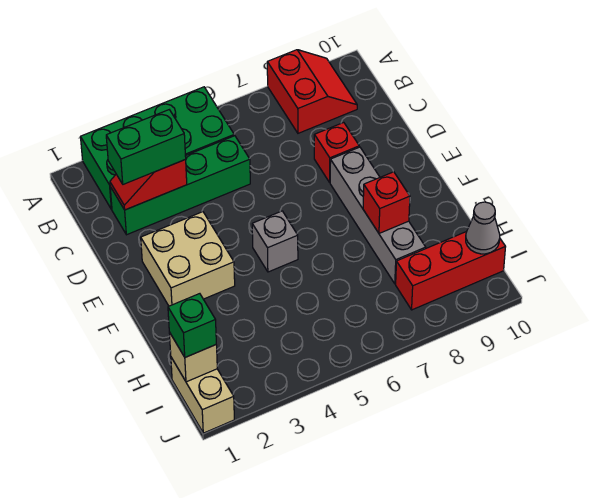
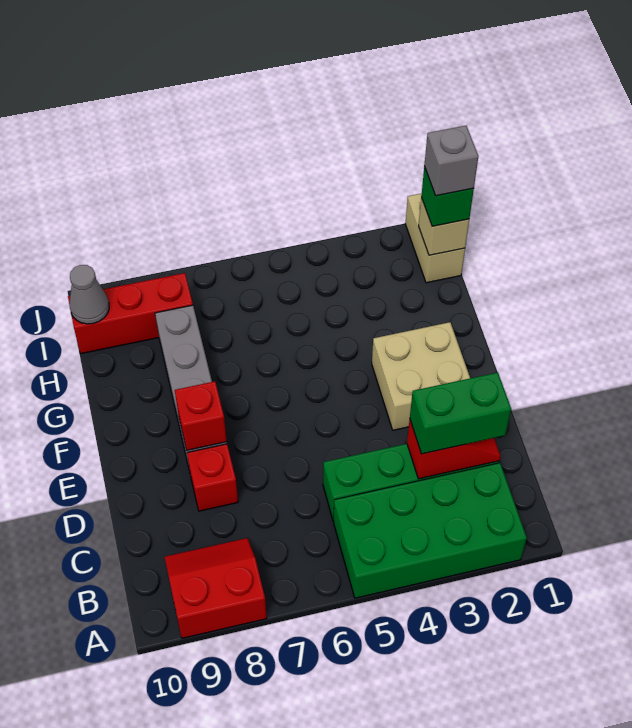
red 2x2 slope [267,50,357,133] -> red 2x2 slope turned to [165,538,267,638]
grey 1x1 brick [252,211,298,272] -> grey 1x1 brick moved to [424,126,478,196]
red 1x1 brick [363,172,410,233] -> red 1x1 brick moved to [175,381,227,450]

